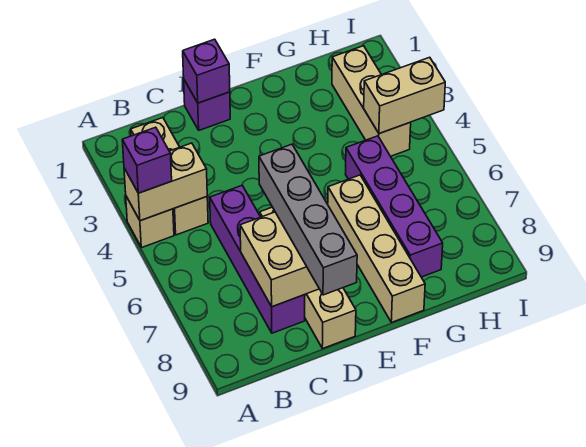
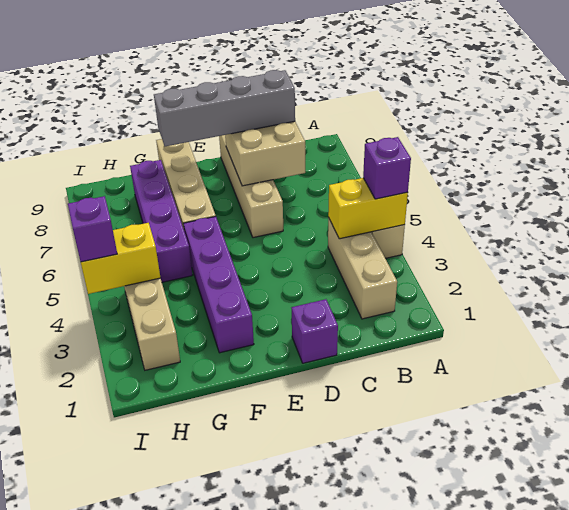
tan 1x2 brick [124,143,207,221] -> yellow 1x2 brick [328,178,408,239]
purple 1x4 brick [210,186,305,333] -> purple 1x4 brick moved to [183,216,254,353]
purple 1x1 brick [183,39,230,103] -> purple 1x1 brick moved to [68,196,117,262]
grey 1x4 brick [259,144,357,295] -> grey 1x4 brick turned to [154,70,295,146]
tan 1x2 brick [364,57,445,134] -> yellow 1x2 brick [81,223,160,294]

